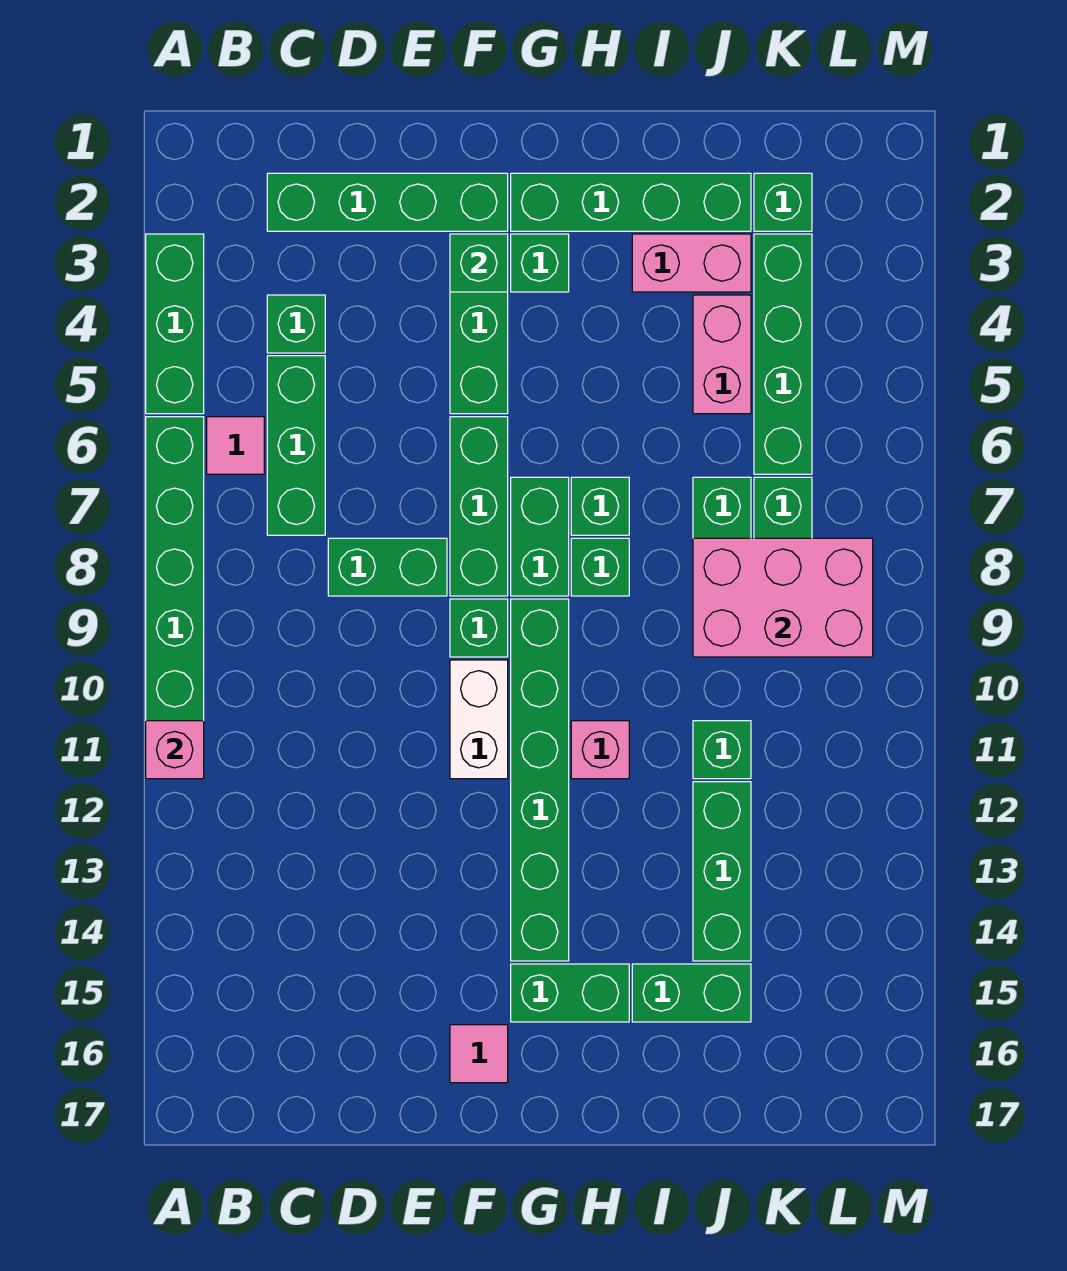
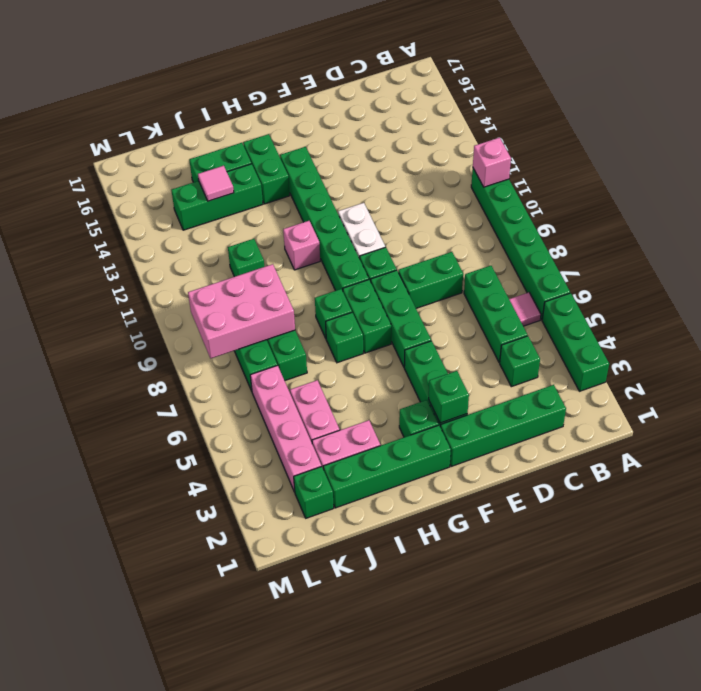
pink 1x1 tile [450,1025,508,1083] -> pink 1x1 tile moved to [198,166,234,201]
green 1x2 brick [511,964,629,1022] -> green 1x2 brick turned to [243,134,290,204]
green 1x3 brick [693,782,751,961] -> green 1x3 brick turned to [171,164,263,230]
green 1x4 brick [754,234,812,474] -> pink 1x4 brick [250,365,321,492]

